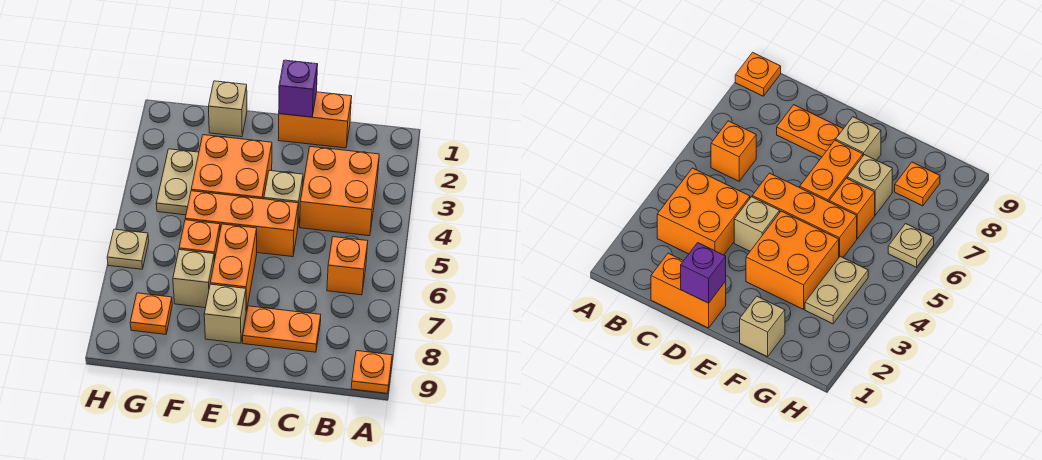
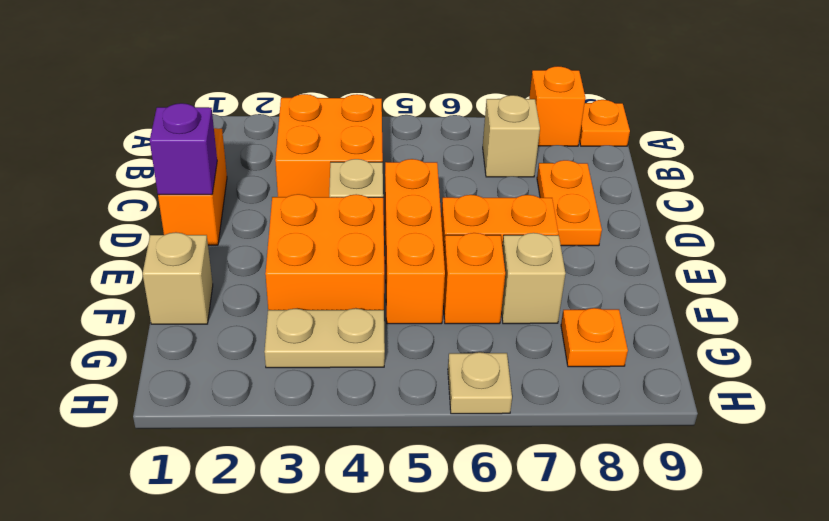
orange 1x1 brick [327,237,368,295] -> orange 1x1 brick moved to [529,66,585,146]
tan 1x1 brick [204,284,246,343] -> tan 1x1 brick moved to [483,95,540,177]

